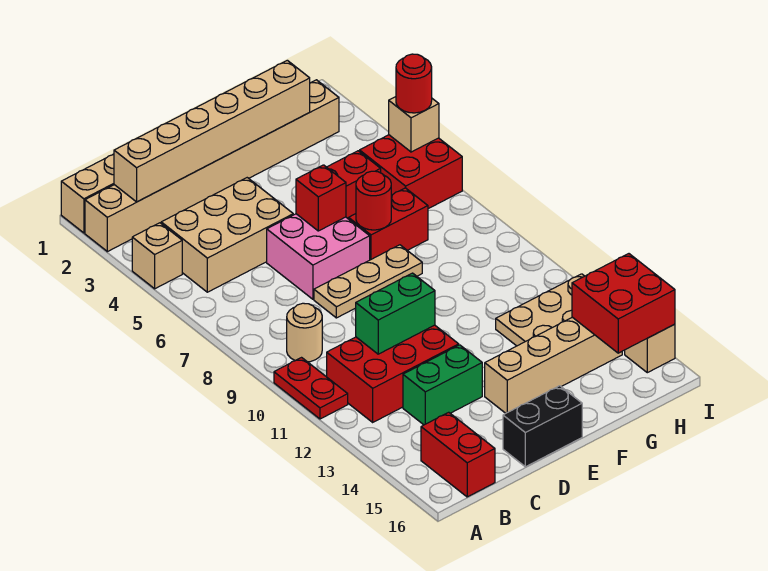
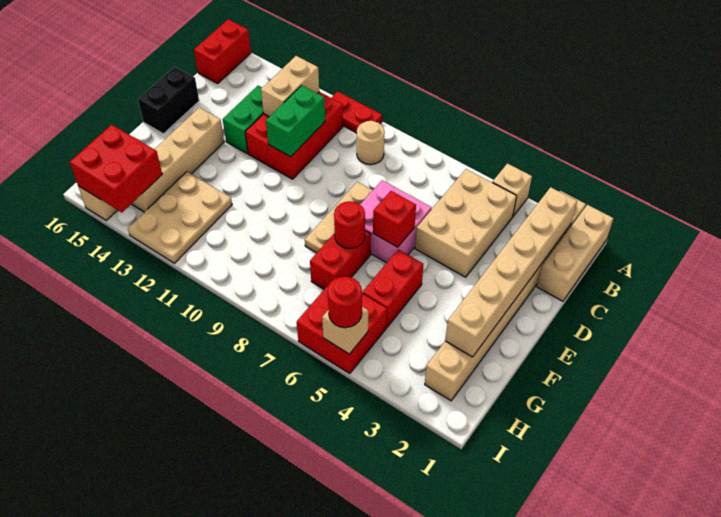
none -> tan 1x2 brick [261,56,319,117]
red 1x2 brick [421,412,495,497] -> red 1x2 brick turned to [194,19,251,84]

